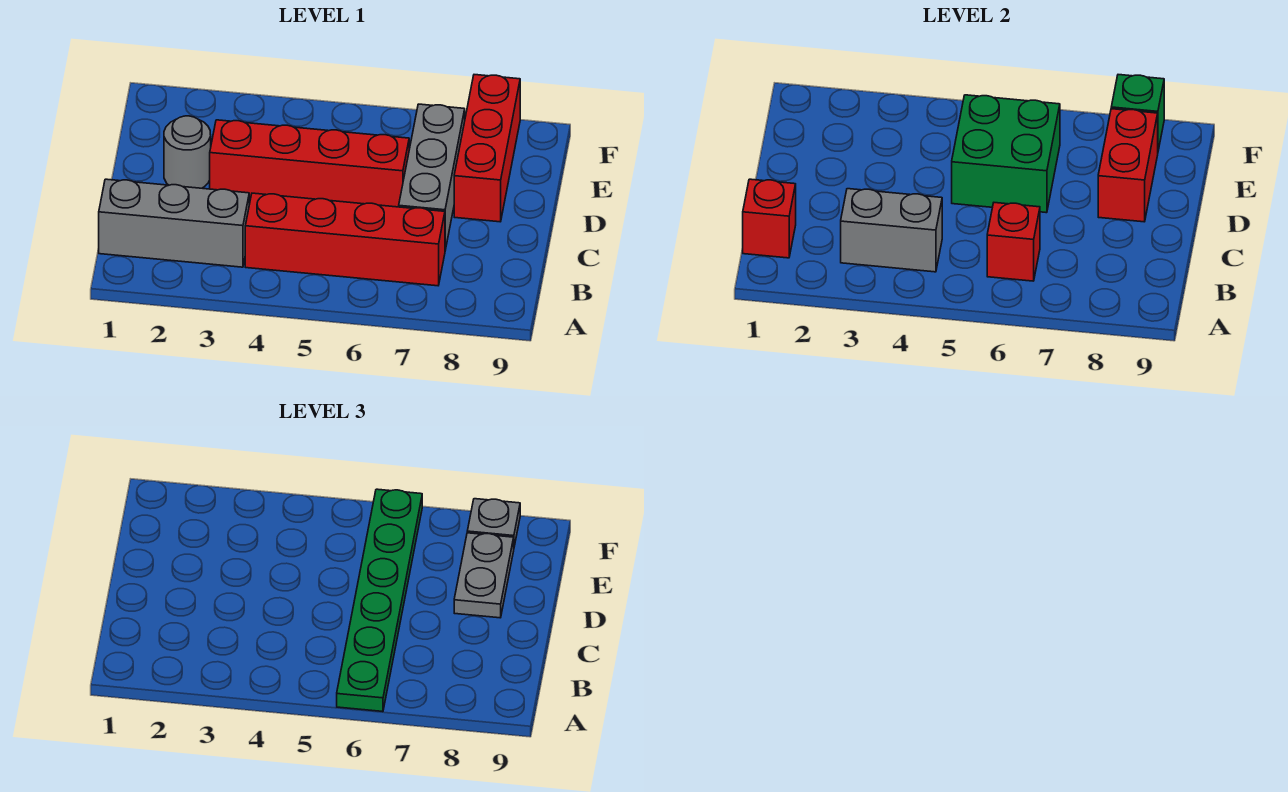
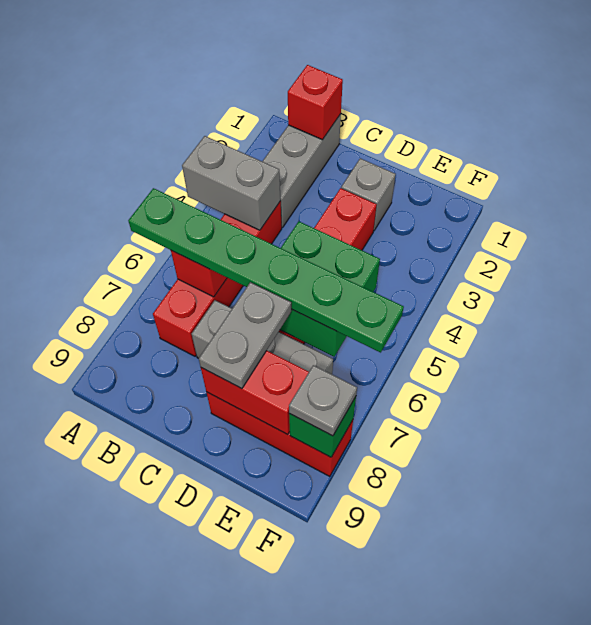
grey 1x2 brick [841,189,942,272] -> grey 1x2 brick turned to [182,136,281,230]
grey 1x1 round brick [164,116,211,188] -> grey 1x1 brick [341,158,396,231]
grey 1x2 plate [454,533,514,618] -> grey 1x2 plate turned to [199,282,291,389]

